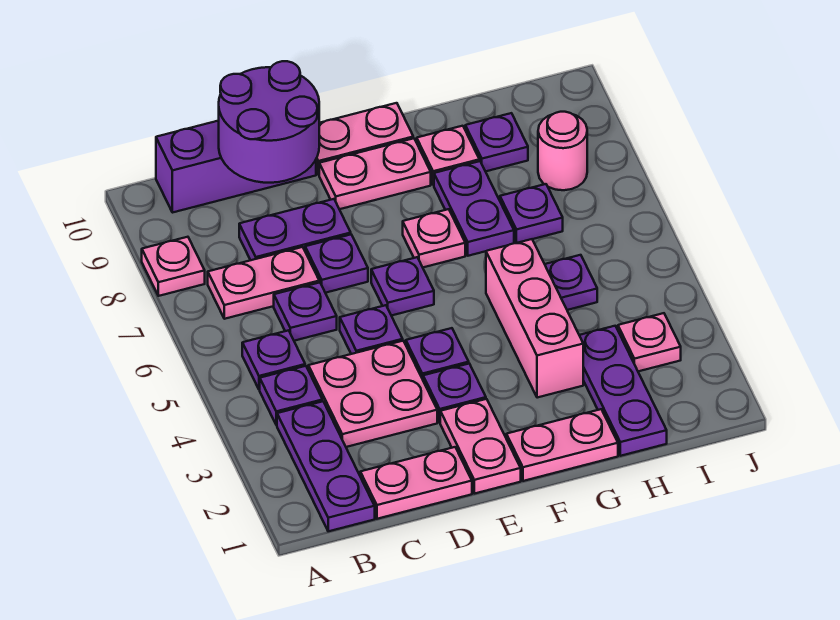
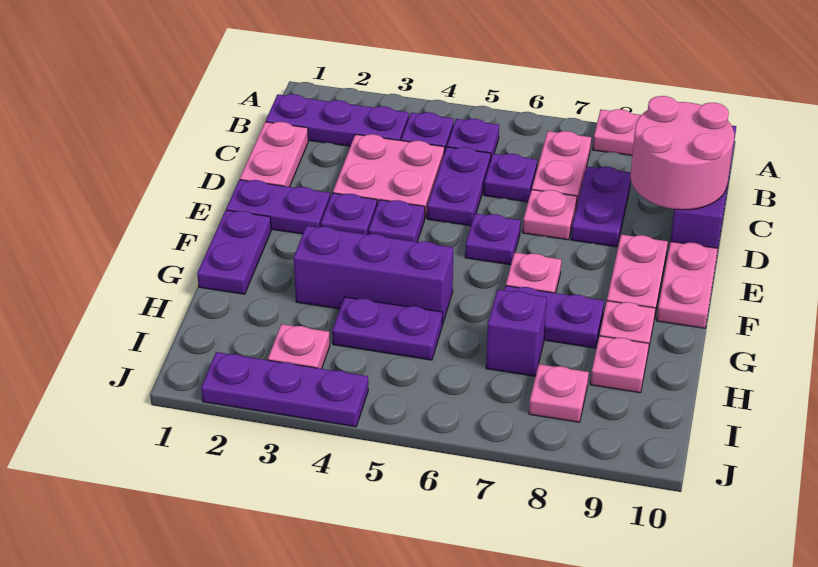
purple 2x2 round brick [219,61,319,183] -> pink 2x2 round brick [630,96,734,210]
purple 1x1 plate [340,305,403,354] -> purple 1x2 plate [427,147,491,226]
purple 1x1 plate [305,235,368,293] -> pink 1x1 plate [523,190,577,240]
pink 1x2 plate [440,399,521,494] -> purple 1x2 plate [226,180,330,234]
pink 1x2 plate [506,409,618,481] -> purple 1x2 plate [197,210,271,294]
pink 1x3 brick [486,239,583,398] -> purple 1x3 brick [294,226,453,324]
purple 1x3 plate [579,326,667,456] -> purple 1x3 plate moved to [201,352,368,427]
purple 1x1 plate [545,255,597,310] -> purple 1x2 plate [332,297,443,360]
purple 1x1 plate [500,184,563,243] -> purple 1x1 brick [486,290,547,376]
purple 1x1 plate [465,113,528,171] -> pink 1x1 plate [590,336,649,393]
pink 1x1 round brick [538,112,587,190] -> pink 1x1 plate [529,364,589,422]

